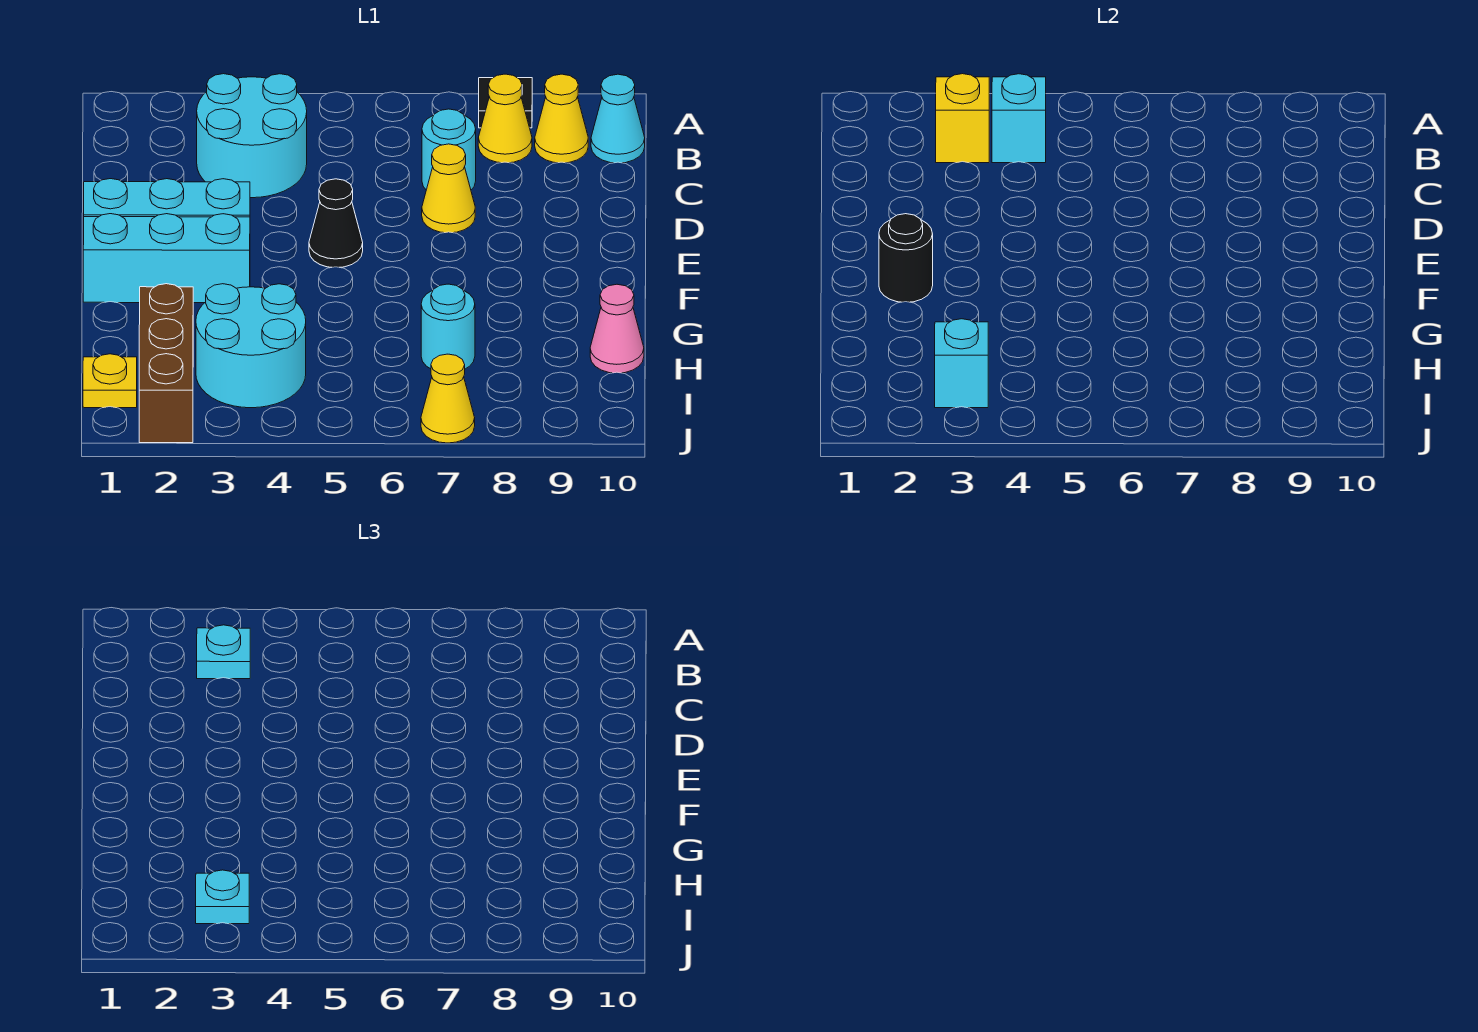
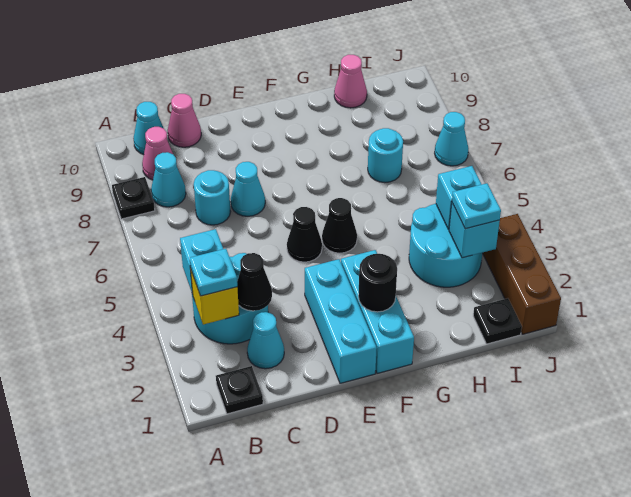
none -> black 1x1 plate [216,366,263,414]
yellow 1x1 cone [478,74,532,163] -> cyan 1x1 cone [151,152,186,207]
yellow 1x1 cone [535,74,588,163] -> pink 1x1 cone [142,127,173,180]
none -> cyan 1x1 cone [247,312,284,369]
none -> black 1x1 cone [237,253,272,311]
none -> pink 1x1 cone [168,94,201,147]
yellow 1x1 cone [422,144,475,233] -> cyan 1x1 cone [231,162,265,216]
none -> black 1x1 cone [322,198,357,253]
brown 1x3 brick [139,284,193,443] -> brown 1x3 brick turned to [482,214,561,334]
yellow 1x1 plate [83,354,137,408] -> black 1x1 plate [473,298,522,344]
none -> cyan 1x1 brick [436,166,482,229]
yellow 1x1 cone [421,354,475,443] -> cyan 1x1 cone [435,112,469,166]

